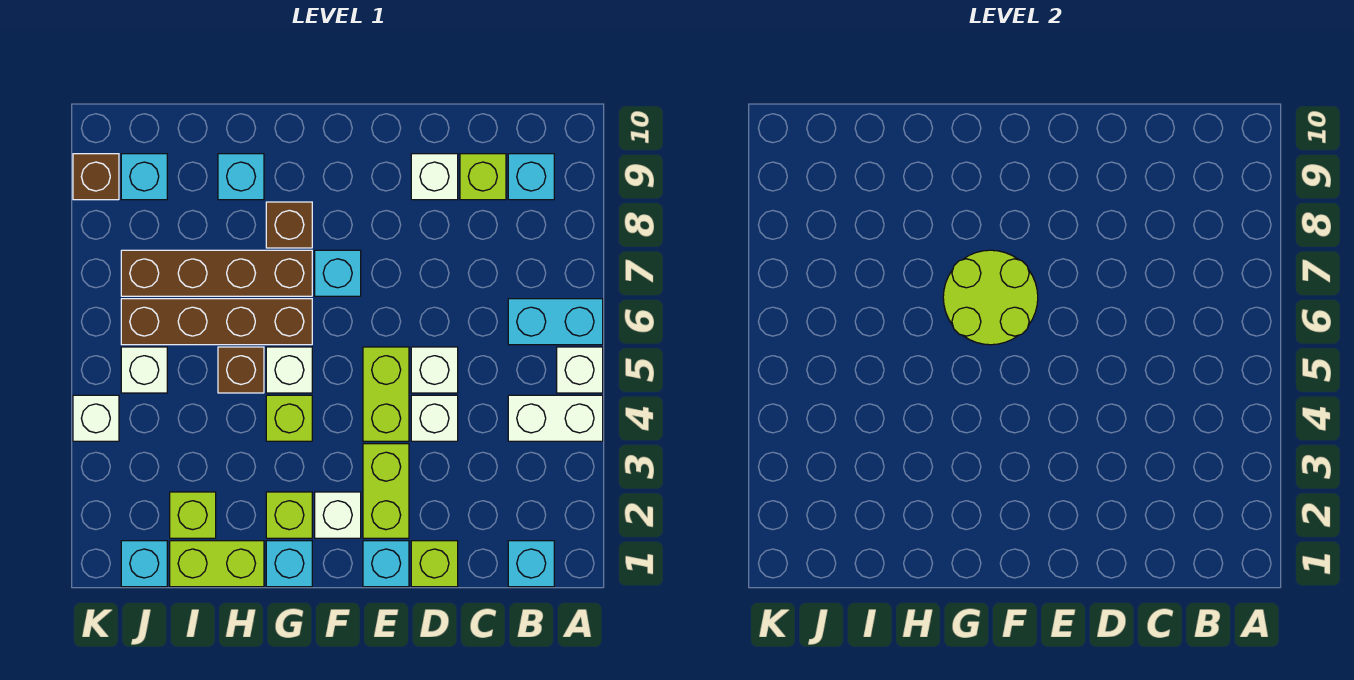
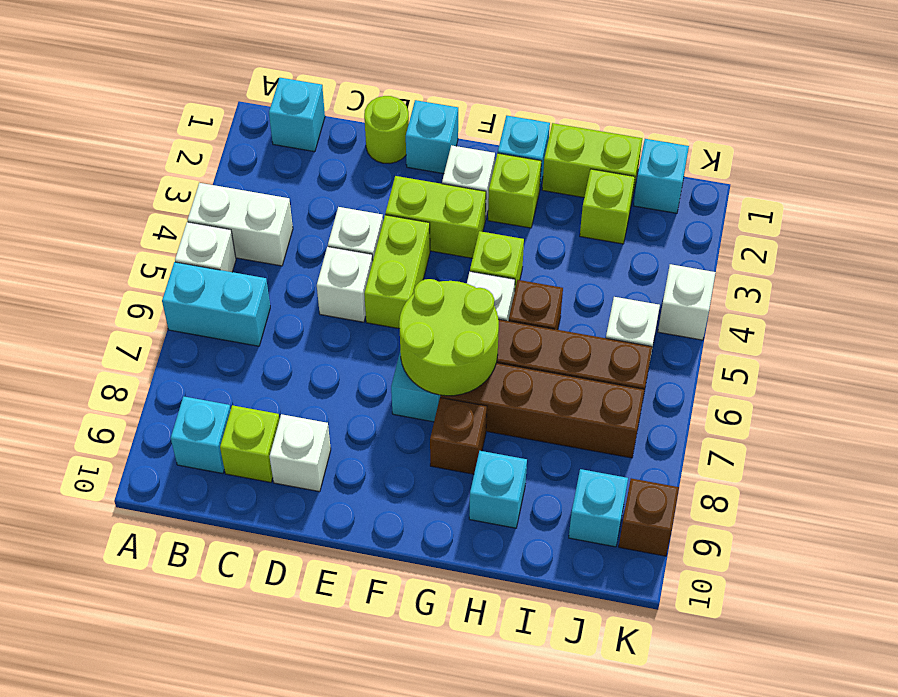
lime 1x1 brick [411,541,458,587] -> lime 1x1 round brick [364,96,409,164]
lime 1x2 brick [363,444,409,538] -> lime 1x2 brick turned to [385,176,486,258]

